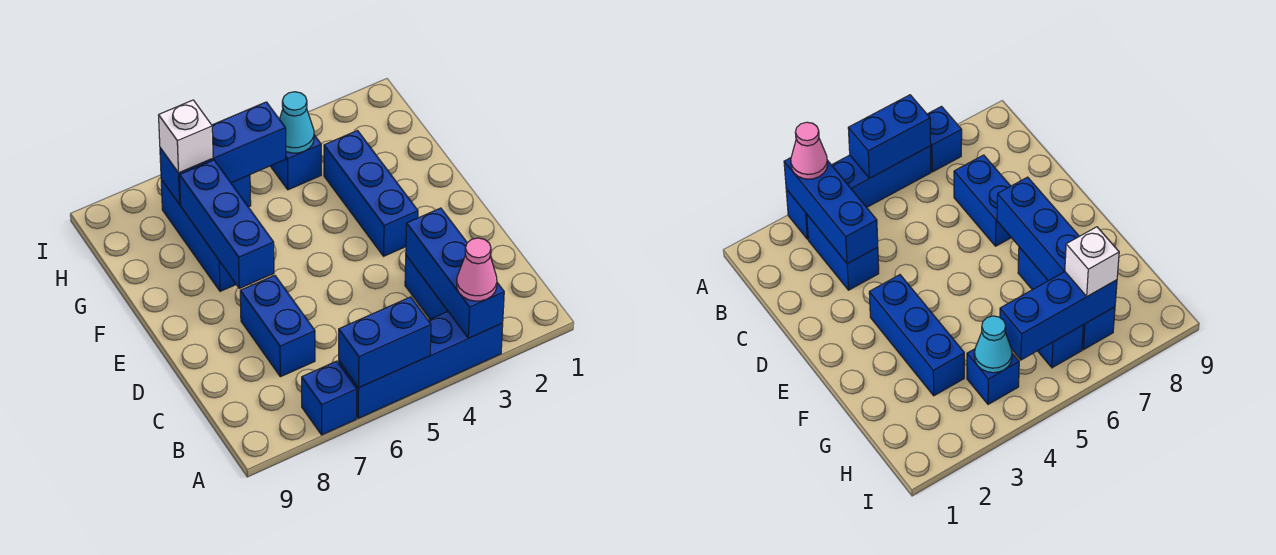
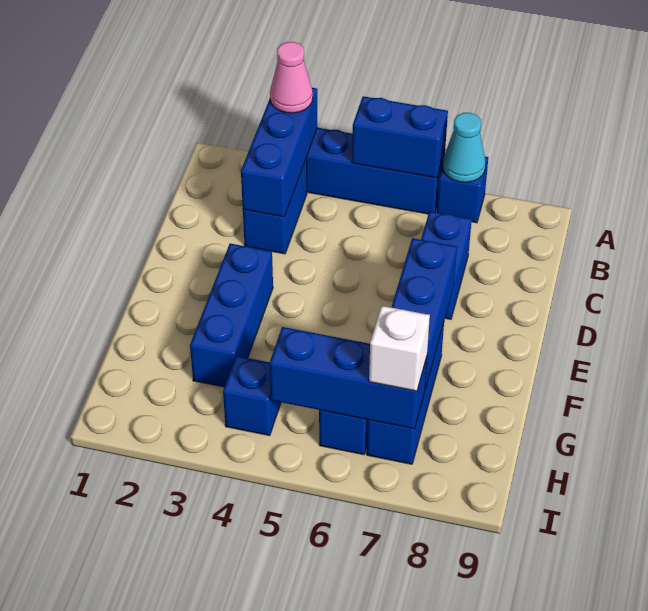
cyan 1x1 cone [280,92,314,153] -> cyan 1x1 cone moved to [443,113,485,182]

